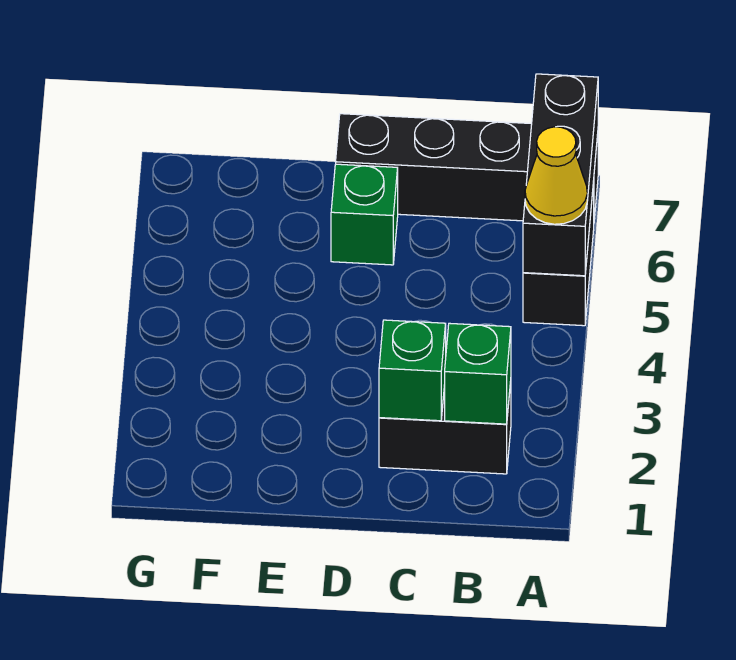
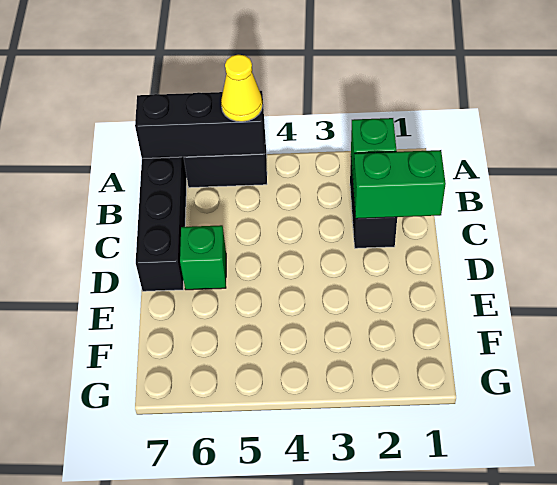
green 1x1 brick [379,320,446,421] -> green 1x2 brick [353,150,446,219]

